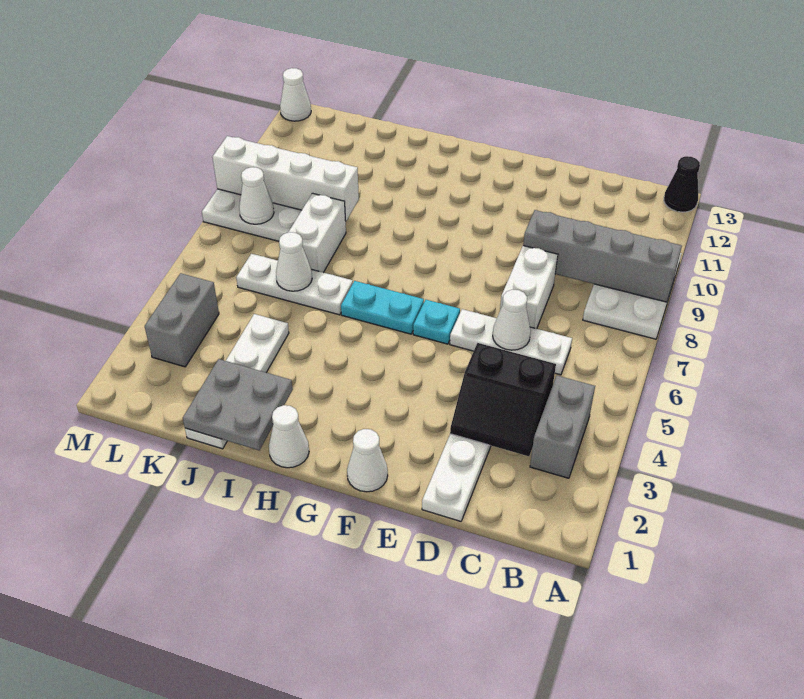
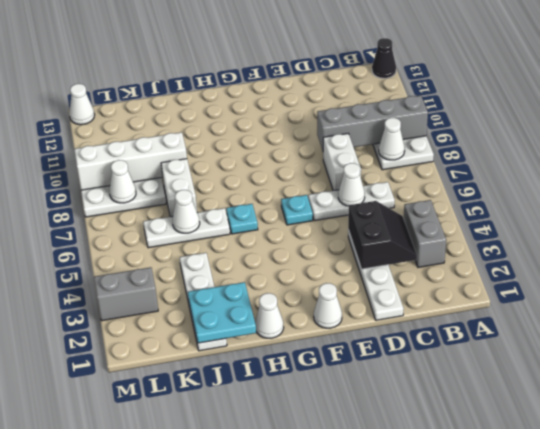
none -> white 1x1 cone [379,118,405,160]
black 2x2 slope [450,343,556,456] -> black 2x2 slope turned to [348,201,417,269]
cyan 1x2 plate [341,281,424,334] -> cyan 1x1 plate [226,204,258,234]
grey 2x2 plate [183,359,293,450] -> cyan 2x2 plate [188,282,256,343]
grey 1x2 brick [145,273,219,367] -> grey 1x2 brick turned to [94,267,158,321]

